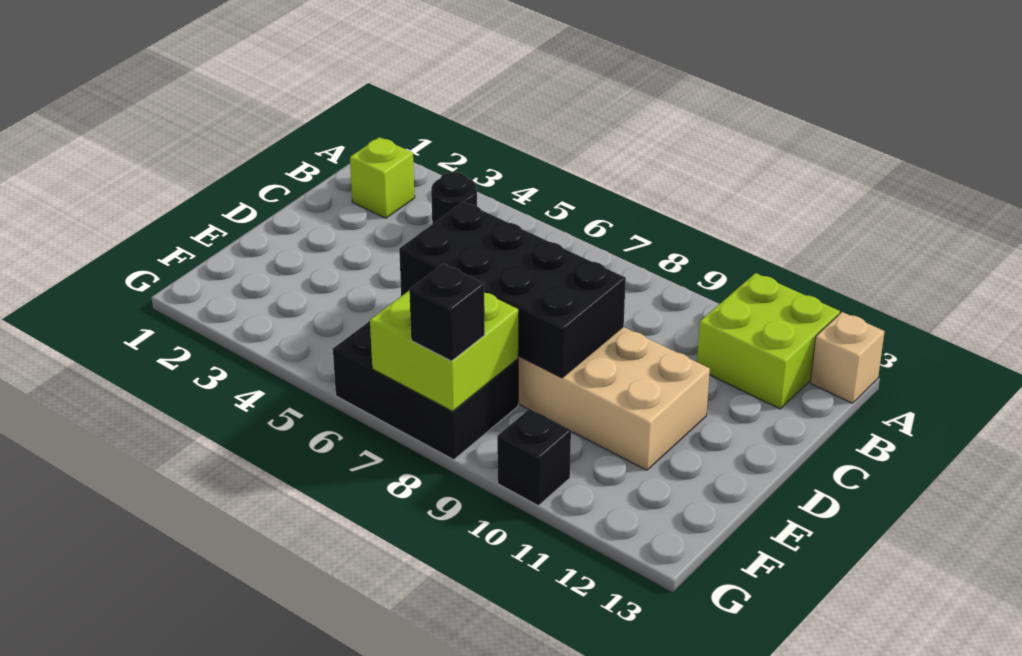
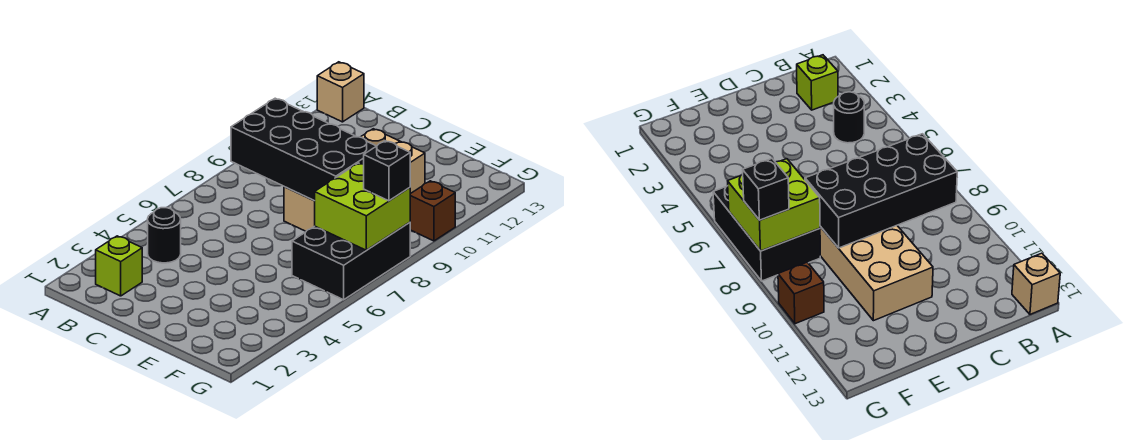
lime 2x2 brick [697,273,840,409] -> none
black 2x4 brick [399,202,626,378] -> black 2x4 brick turned to [231,98,376,201]
black 1x1 brick [497,409,571,506] -> brown 1x1 brick [410,181,455,241]

